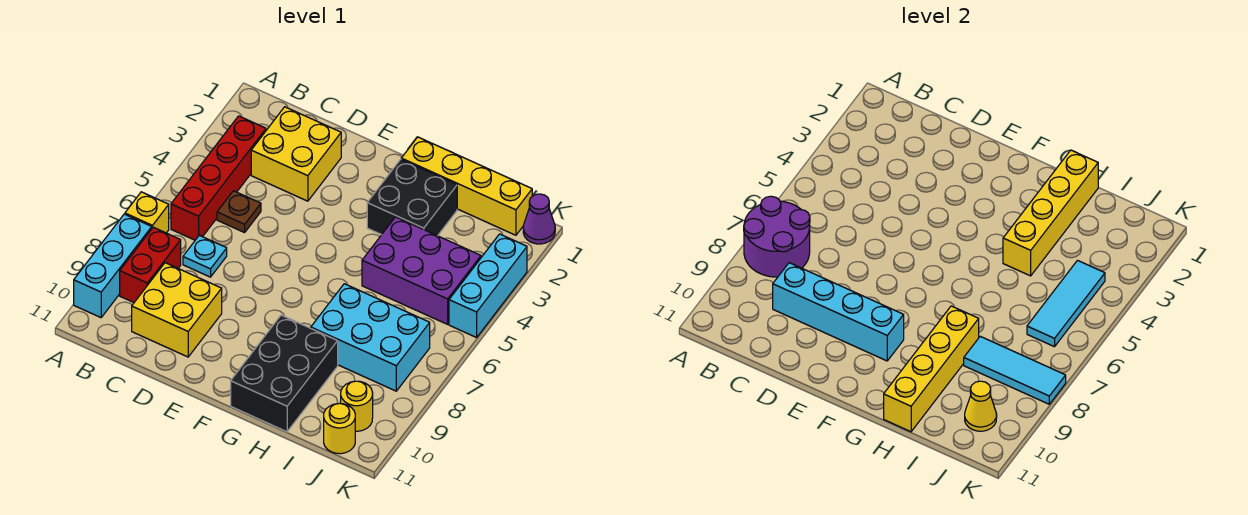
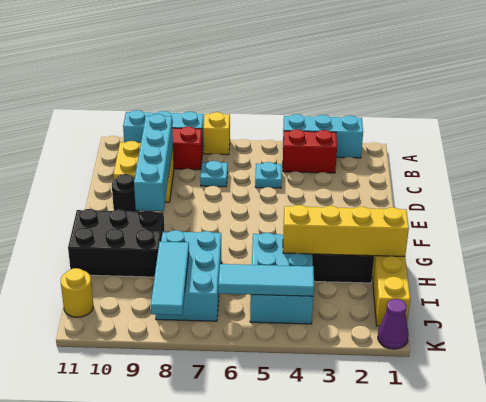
purple 2x2 round brick [744,196,810,277] -> none
red 1x4 brick [171,116,266,240] -> red 1x2 brick [283,129,337,173]
yellow 2x2 brick [251,107,341,201] -> none
brown 1x1 plate [217,191,261,233] -> cyan 1x1 plate [255,162,282,188]
none -> black 1x1 round brick [112,174,140,212]
purple 2x3 brick [362,217,481,324] -> cyan 2x3 brick [250,233,313,324]
yellow 1x4 brick [884,306,979,432] -> none
yellow 1x1 round brick [341,381,373,431] -> none
yellow 1x1 cone [965,381,997,431] -> none
cyan 1x3 brick [449,234,527,337] -> cyan 1x3 brick moved to [283,114,363,158]

